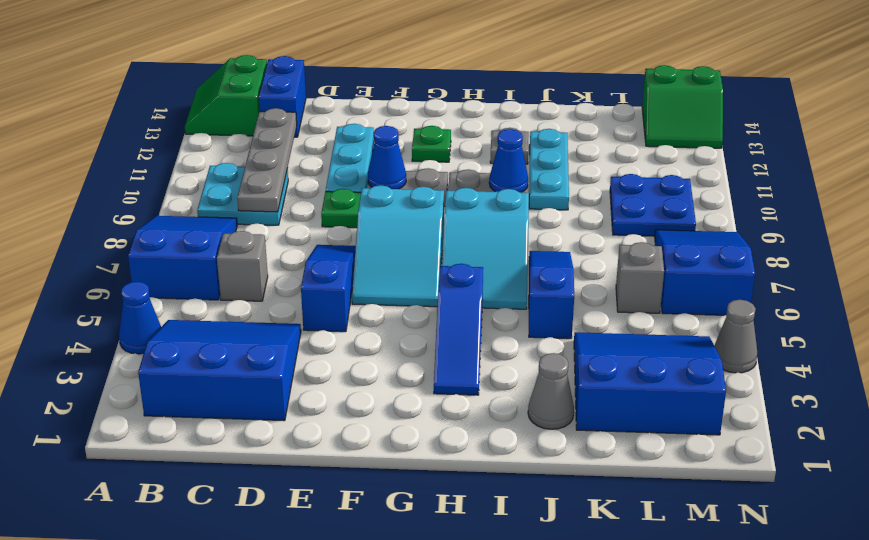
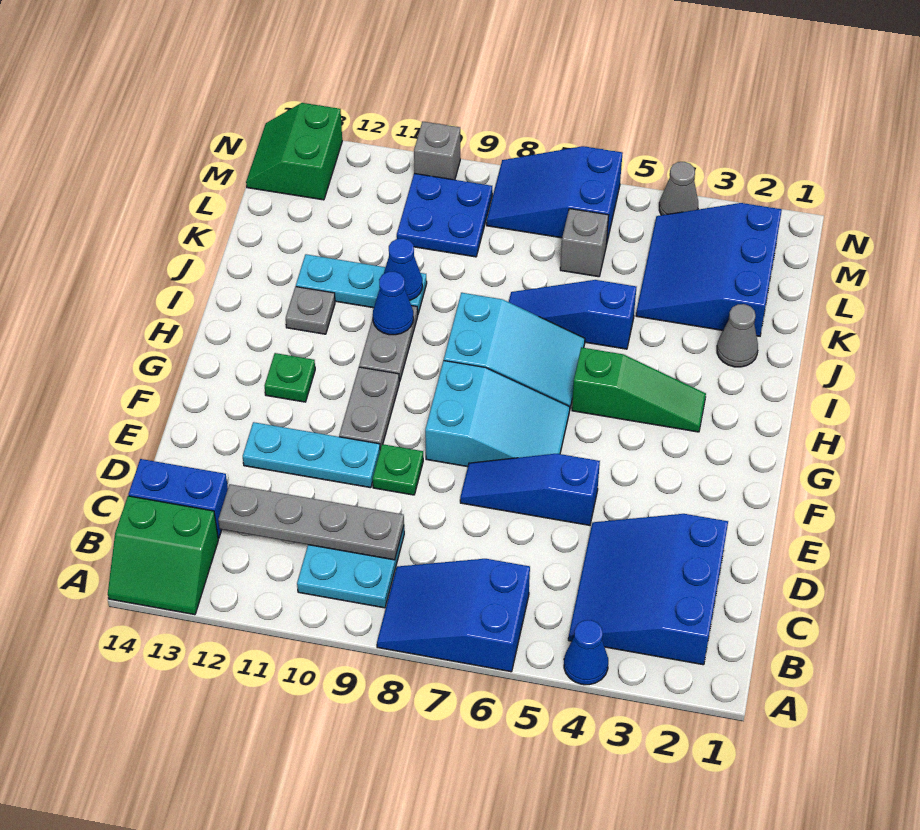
grey 1x1 brick [217,231,268,301] -> grey 1x1 brick moved to [414,121,460,180]
blue 1x1 cone [368,126,406,189] -> blue 1x1 cone moved to [384,238,422,300]
blue 1x3 slope [434,264,483,395] -> green 1x3 slope [572,347,706,432]
green 2x2 slope [642,65,723,148] -> green 2x2 slope turned to [246,103,342,200]

